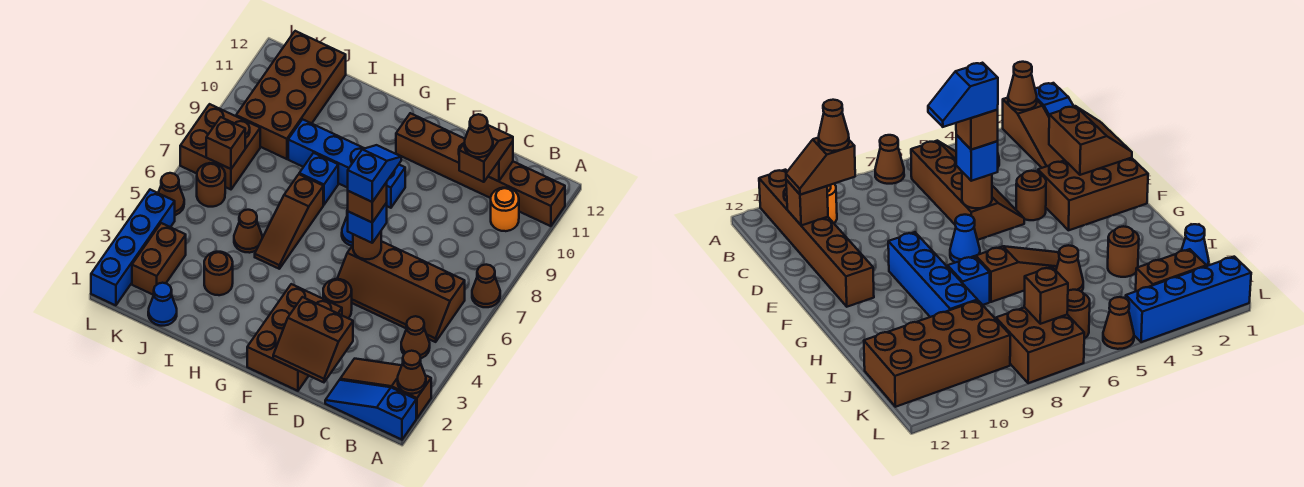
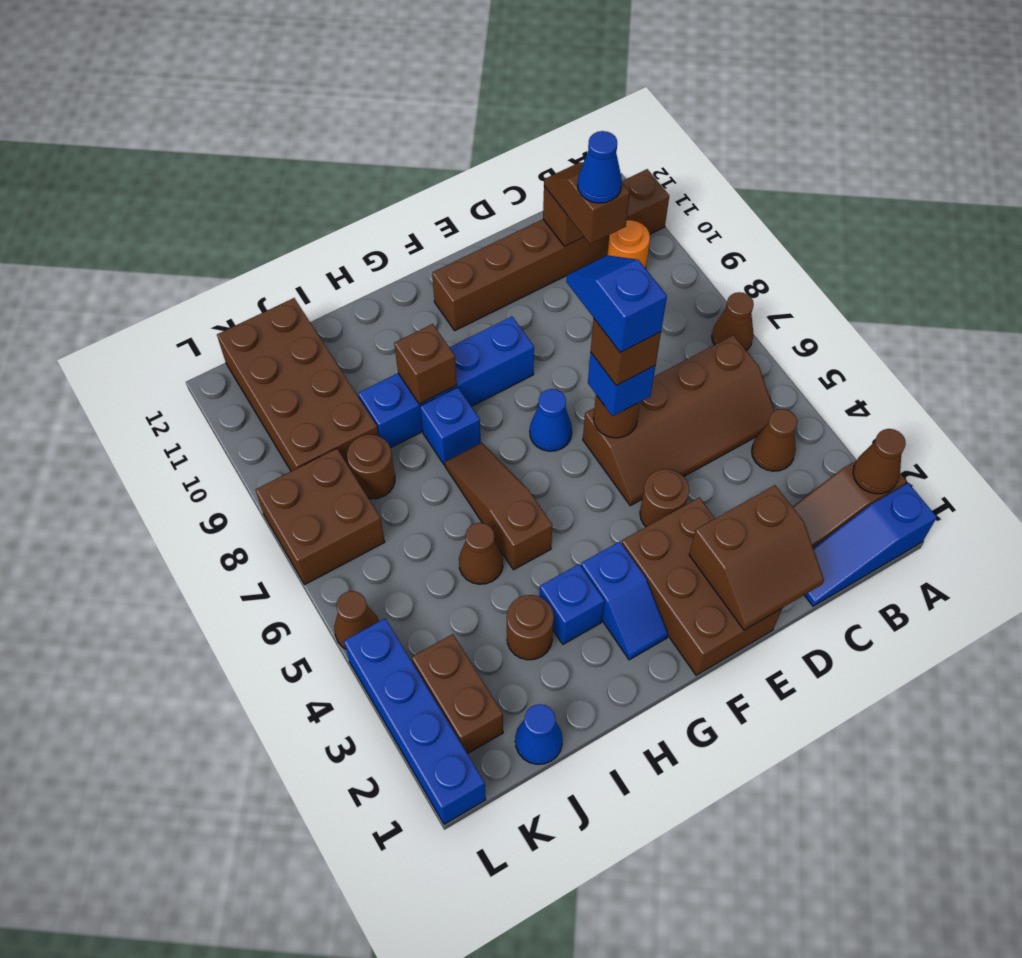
brown 1x1 cone [464,114,493,157] -> blue 1x1 cone [578,131,622,203]
none -> blue 1x2 slope [581,542,668,660]
none -> blue 1x1 brick [539,564,604,644]
brown 1x3 slope [255,174,323,269] -> brown 1x3 slope turned to [445,443,552,570]
brown 1x1 round brick [197,163,225,207] -> brown 1x1 round brick moved to [347,435,395,499]
brown 1x1 brick [206,117,245,169] -> brown 1x1 brick moved to [394,324,457,404]

